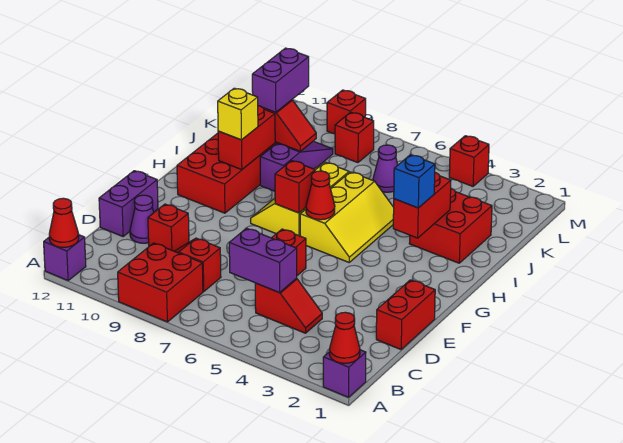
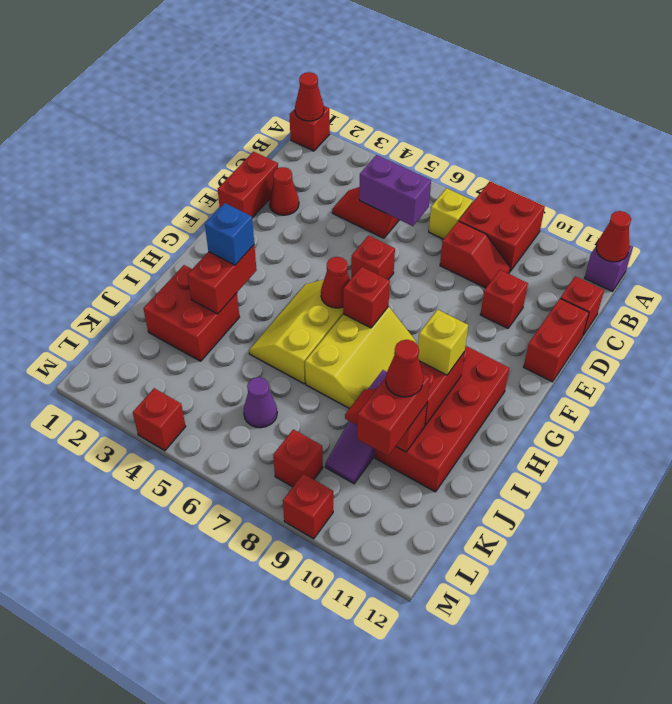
purple 1x1 brick [323,350,366,397] -> red 1x1 brick [289,106,330,151]
none -> yellow 1x1 brick [429,188,473,239]
none -> red 1x1 brick [560,276,604,335]
none -> red 1x1 cone [269,167,299,215]
purple 1x1 cone [130,195,154,243] -> none
purple 1x2 brick [99,171,158,236] -> red 1x2 brick [524,299,589,382]
purple 1x2 brick [252,48,309,112] -> red 1x2 brick [357,374,430,456]
none -> red 1x1 cone [386,340,423,397]

